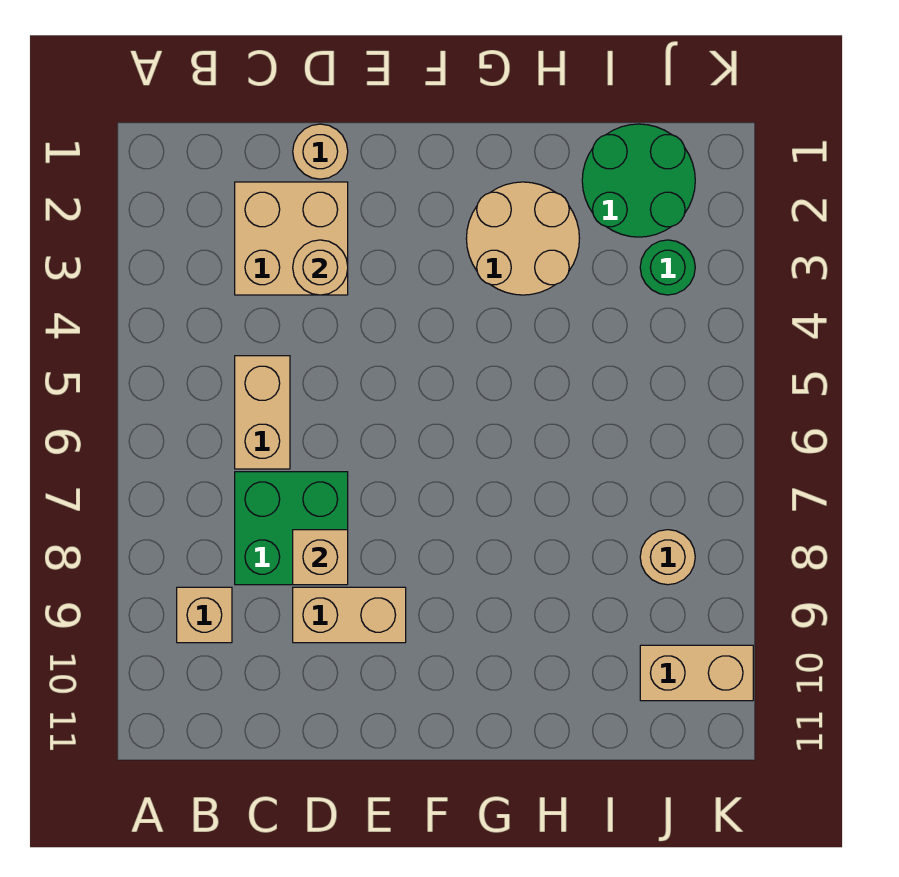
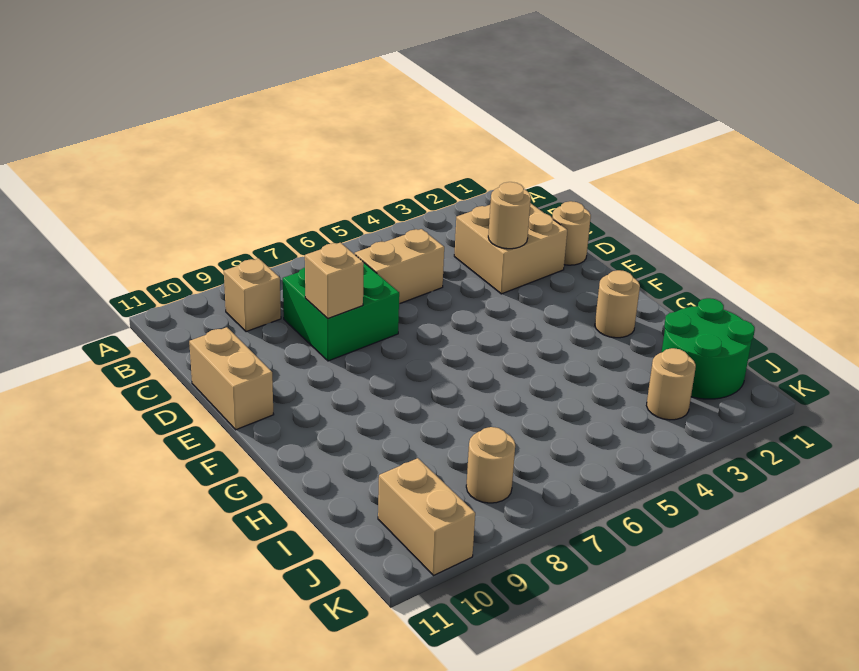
tan 1x2 brick [293,587,406,643] -> tan 1x2 brick moved to [189,327,274,430]
tan 2x2 round brick [466,182,579,295] -> tan 1x1 round brick [595,270,640,338]
green 1x1 round brick [640,240,695,295] -> tan 1x1 round brick [647,348,696,420]

